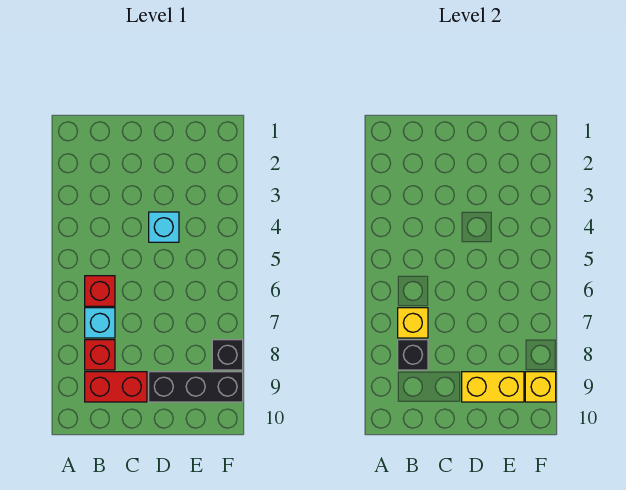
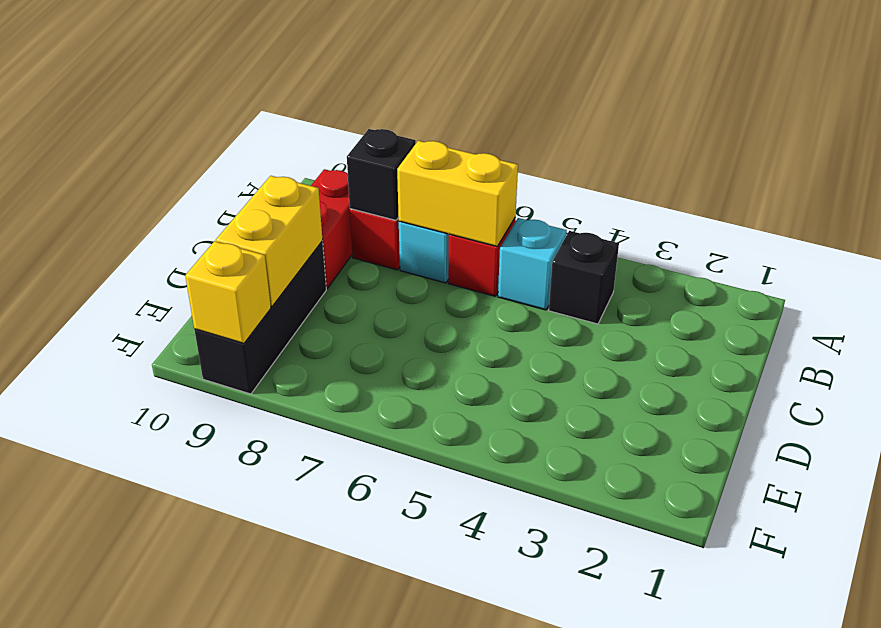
yellow 1x1 brick [398,308,428,338] -> yellow 1x2 brick [397,141,518,246]
cyan 1x1 brick [149,212,179,242] -> cyan 1x1 brick moved to [498,218,567,310]
black 1x1 brick [212,340,243,370] -> black 1x1 brick moved to [549,231,619,324]

